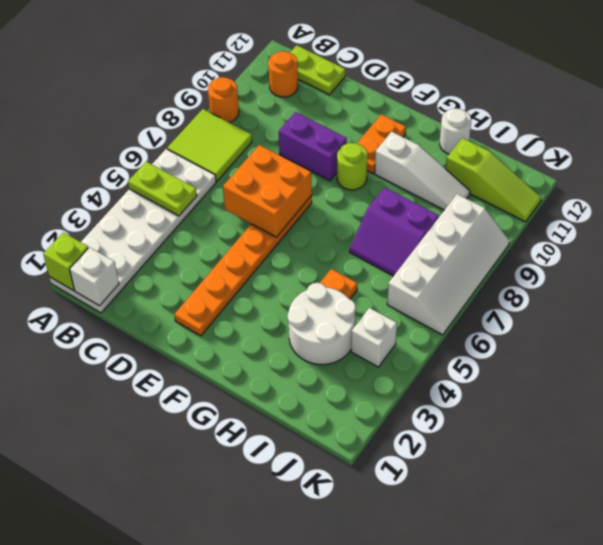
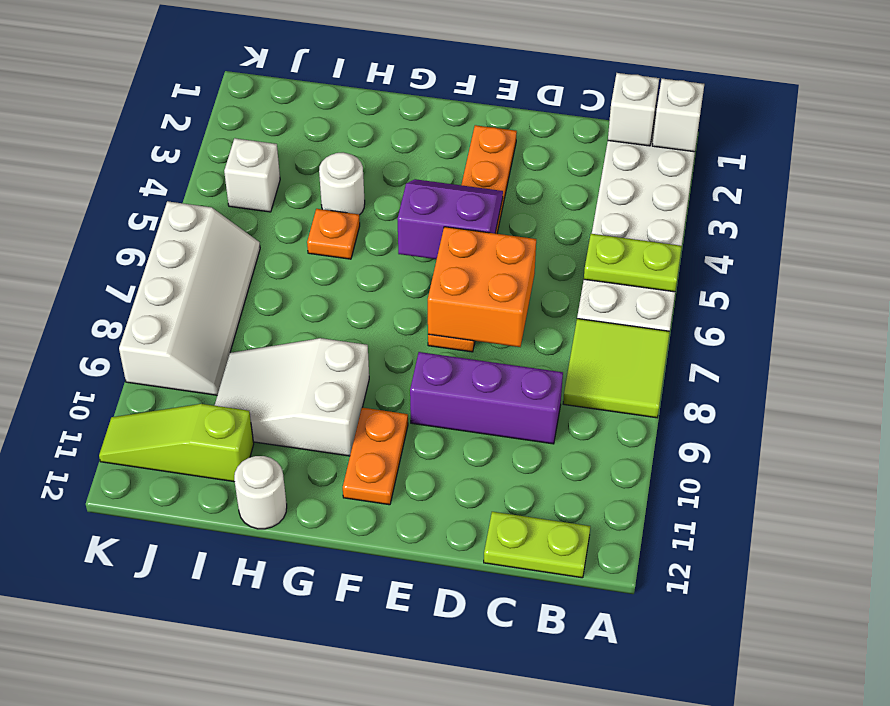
lime 1x1 brick [43,232,88,291] -> white 1x1 brick [652,79,704,152]
orange 1x1 round brick [208,77,239,123] -> none
orange 1x1 round brick [268,51,298,97] -> none
purple 1x2 brick [279,112,347,181] -> purple 1x3 brick [410,352,563,444]
lime 1x1 round brick [337,143,368,190] -> none
white 1x3 slope [375,132,470,210] -> white 2x3 slope [215,338,369,456]
white 2x2 round brick [288,283,356,365] -> white 1x1 round brick [319,152,365,215]
purple 2x2 slope [350,187,439,276] -> purple 2x2 slope moved to [397,179,503,259]
white 2x4 slope [387,194,509,335] -> white 2x4 slope turned to [119,201,260,395]

